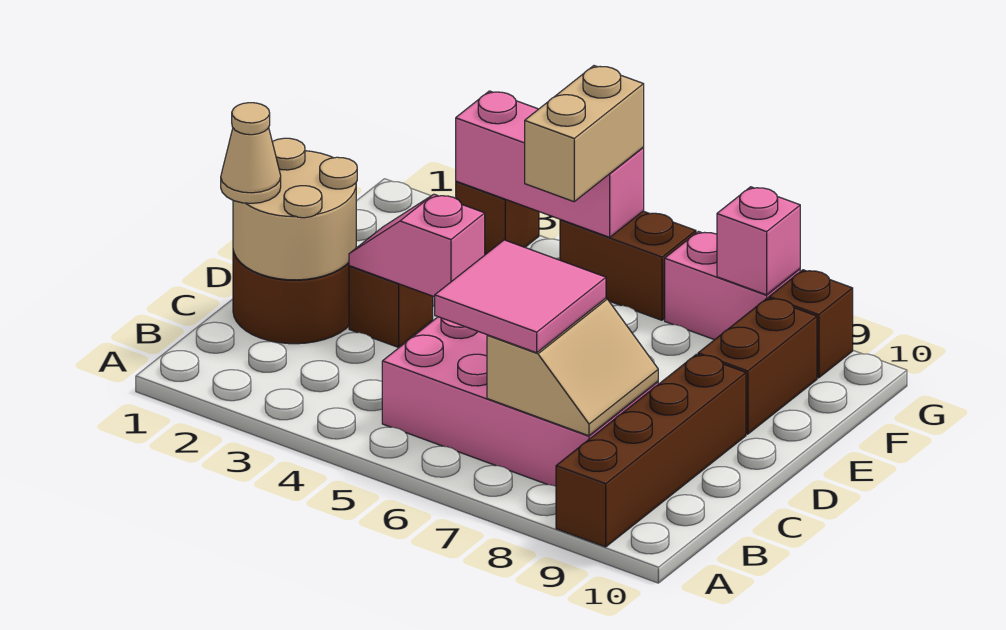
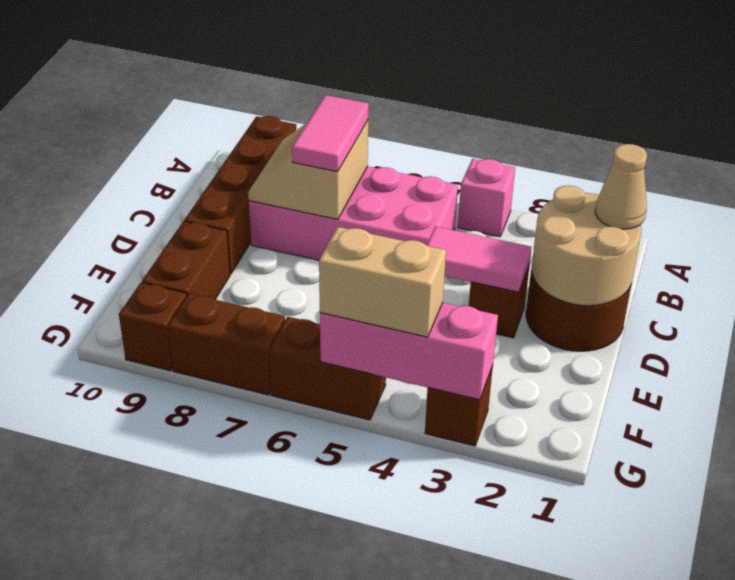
pink 2x2 tile [435,240,606,353] -> pink 1x2 tile [292,95,369,172]
pink 1x2 slope [349,194,485,297] -> pink 1x2 tile [427,226,532,292]
tan 1x2 brick [525,66,644,202] -> tan 1x2 brick turned to [319,227,446,337]
pink 1x2 brick [665,232,800,340] -> brown 1x2 brick [168,294,285,395]
pink 1x1 brick [717,187,800,295] -> pink 1x1 brick moved to [458,159,515,237]

